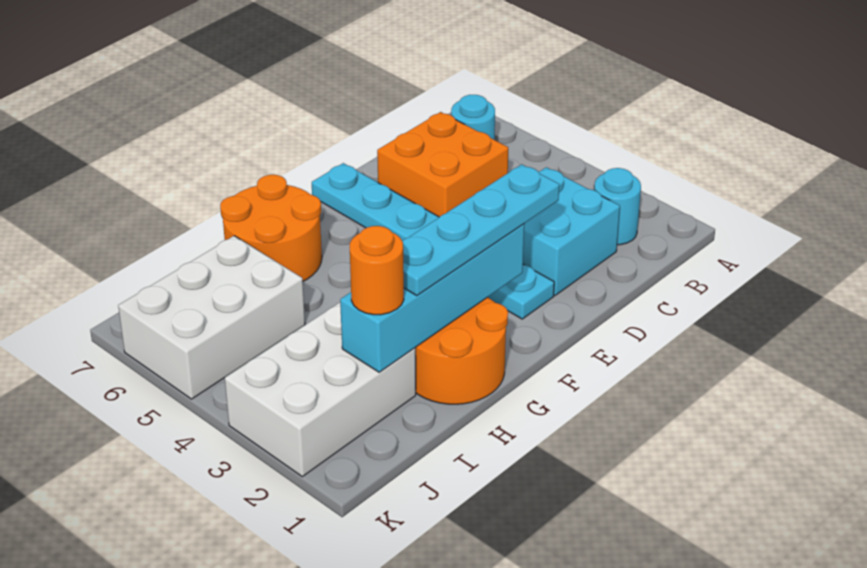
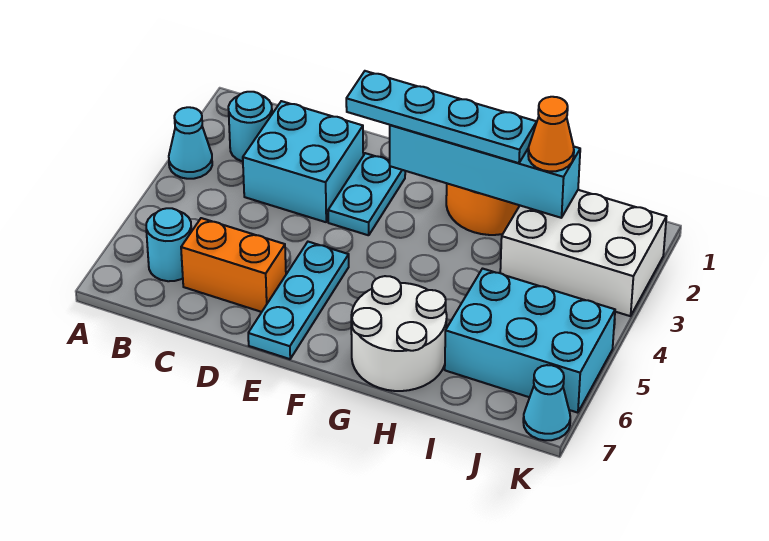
none -> cyan 1x1 cone [169,107,212,179]
orange 2x2 brick [377,112,508,217] -> orange 1x2 brick [181,218,286,312]
orange 2x2 round brick [220,175,322,281] -> white 2x2 round brick [351,276,447,391]
orange 1x1 round brick [350,226,404,315] -> orange 1x1 cone [528,97,574,171]
white 2x3 brick [118,236,305,399] -> cyan 2x3 brick [445,269,615,413]
none -> cyan 1x1 cone [523,365,570,440]

